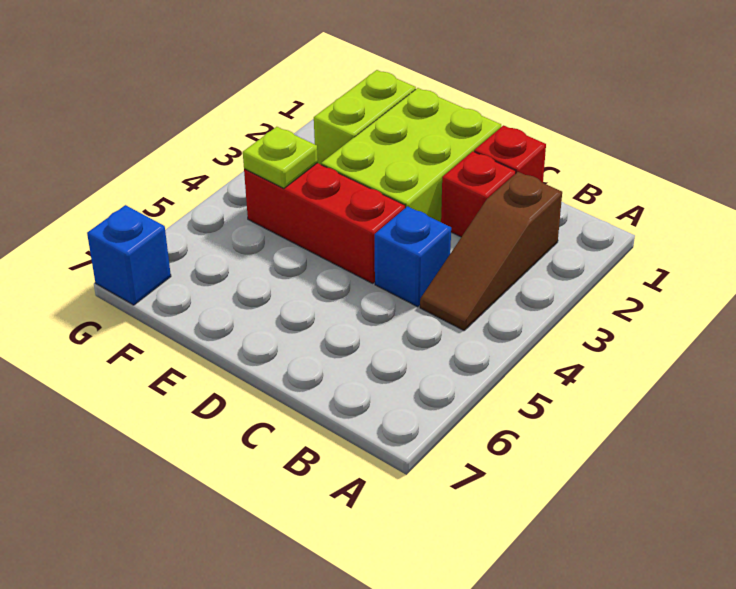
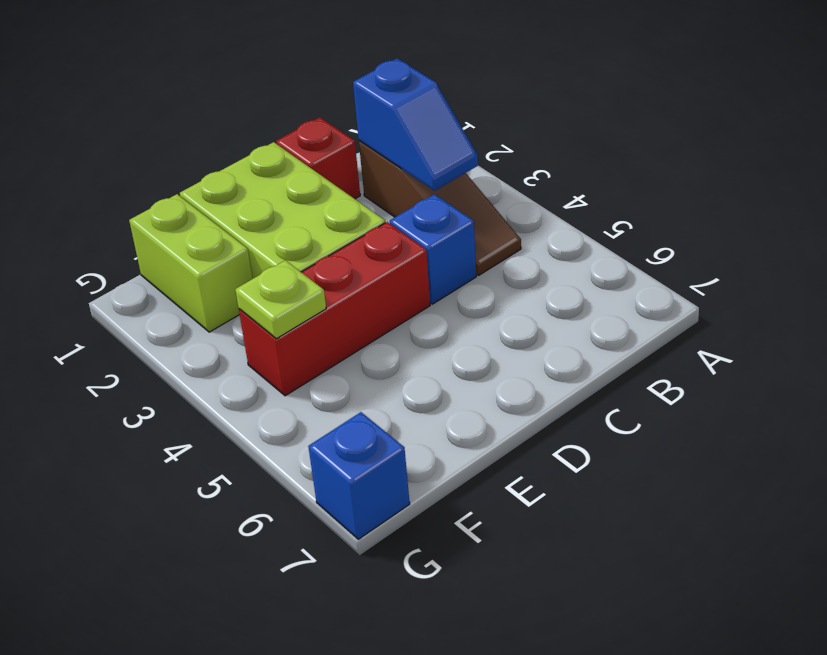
none -> blue 1x2 slope [353,58,478,191]
red 1x1 brick [441,151,516,237] -> none

